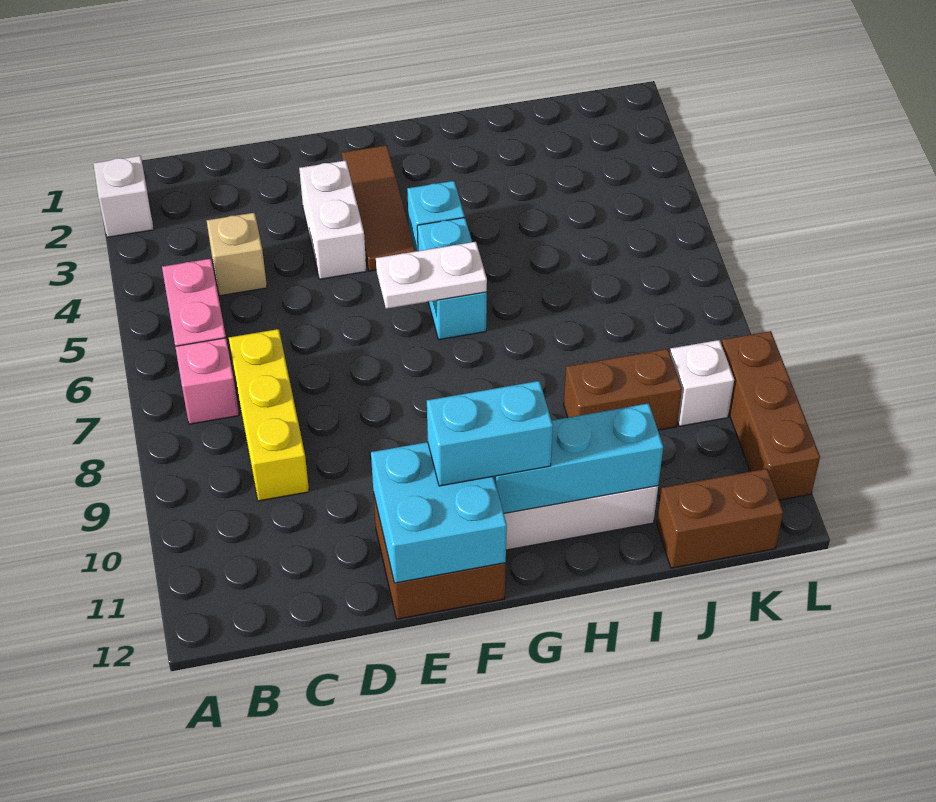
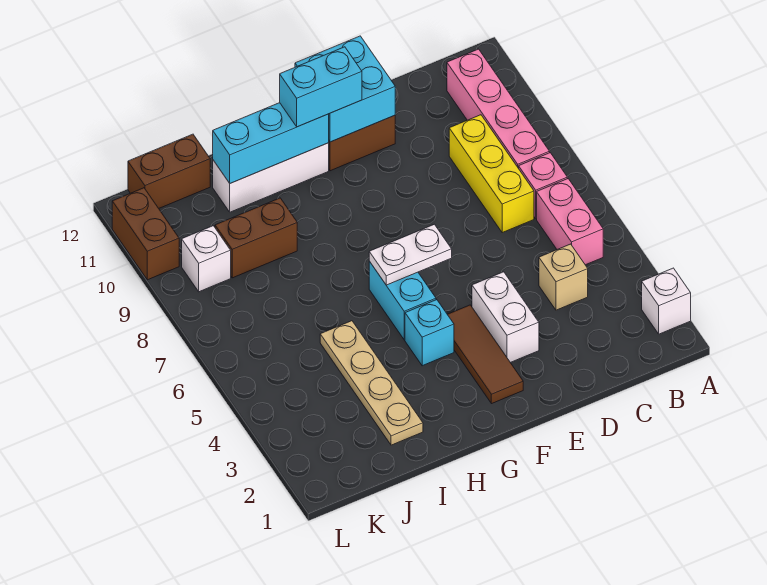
none -> pink 1x4 brick [447,49,550,168]
none -> tan 1x4 plate [320,321,423,445]
brown 1x3 brick [721,331,820,500] -> brown 1x2 brick [112,188,179,280]

